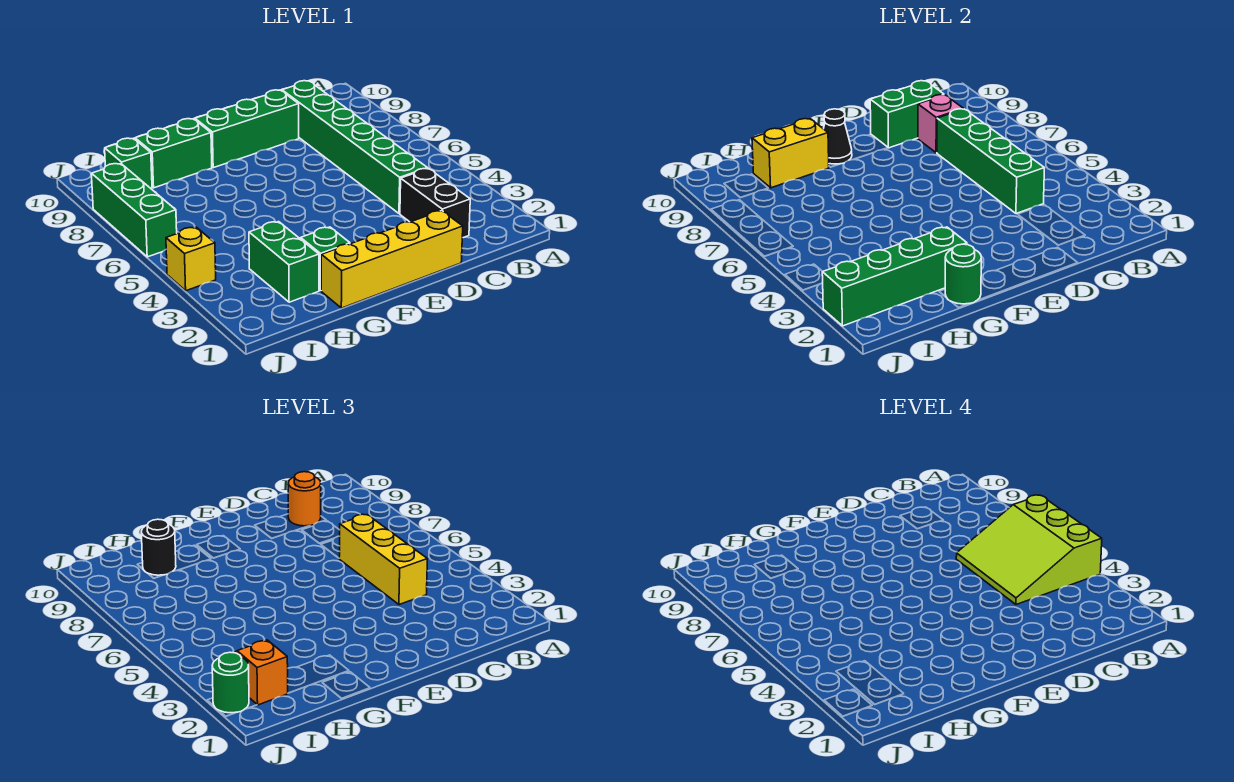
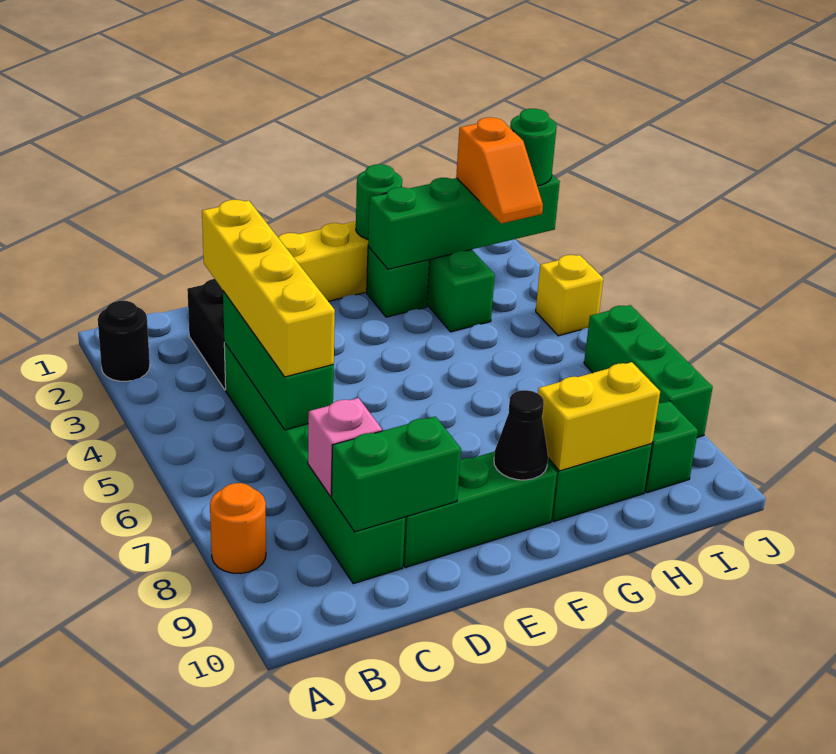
lime 3x3 slope [956,495,1102,605] -> none
green 1x4 brick [937,109,1044,214] -> green 1x3 brick [223,291,334,430]
yellow 1x3 brick [339,514,427,605] -> yellow 1x4 brick [202,200,335,377]
orange 1x1 round brick [288,472,321,526] -> orange 1x1 round brick moved to [210,483,266,573]
black 1x1 round brick [141,519,176,575] -> black 1x1 round brick moved to [98,301,150,381]

